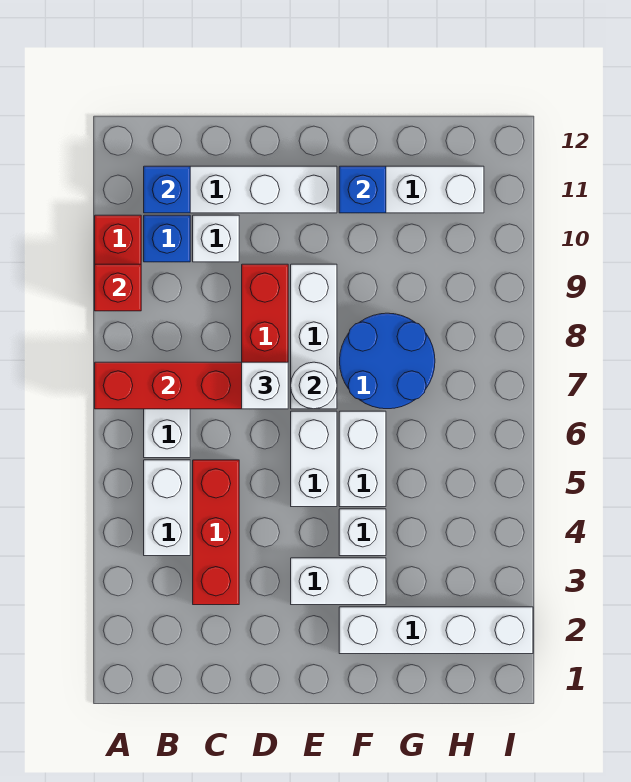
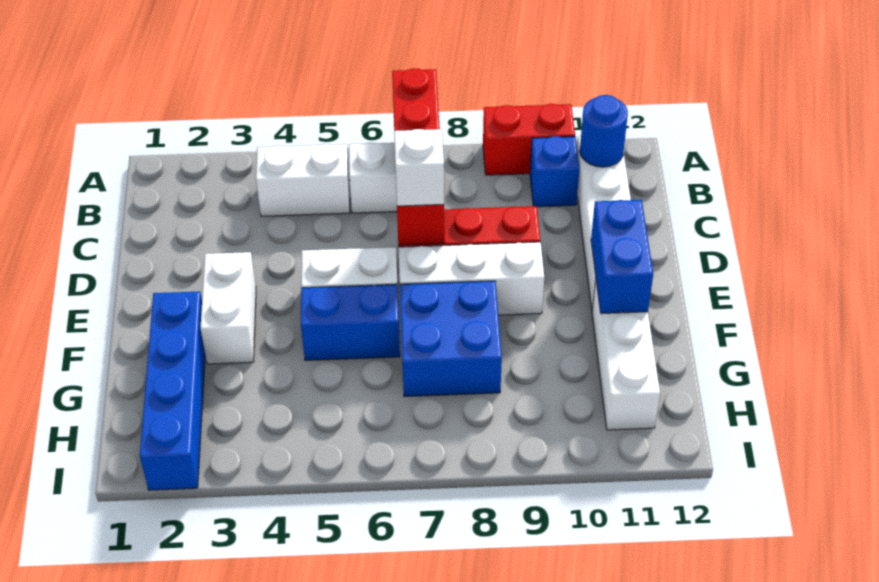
red 1x1 brick [95,264,141,311] -> none
blue 1x1 brick [144,166,190,213] -> blue 1x1 round brick [580,95,628,167]
red 1x3 brick [193,460,239,605] -> none
white 1x1 brick [193,215,239,262] -> none
white 1x1 round brick [291,362,337,409] -> none
white 1x4 brick [339,607,533,654] -> blue 1x4 brick [140,292,205,490]
white 1x1 brick [339,509,386,556] -> none
white 1x2 brick [339,411,386,507] -> blue 1x2 brick [301,284,400,360]
blue 2x2 round brick [340,313,435,409] -> blue 2x2 brick [400,281,502,396]
blue 1x1 brick [339,166,386,213] -> blue 1x2 brick [591,200,653,313]

